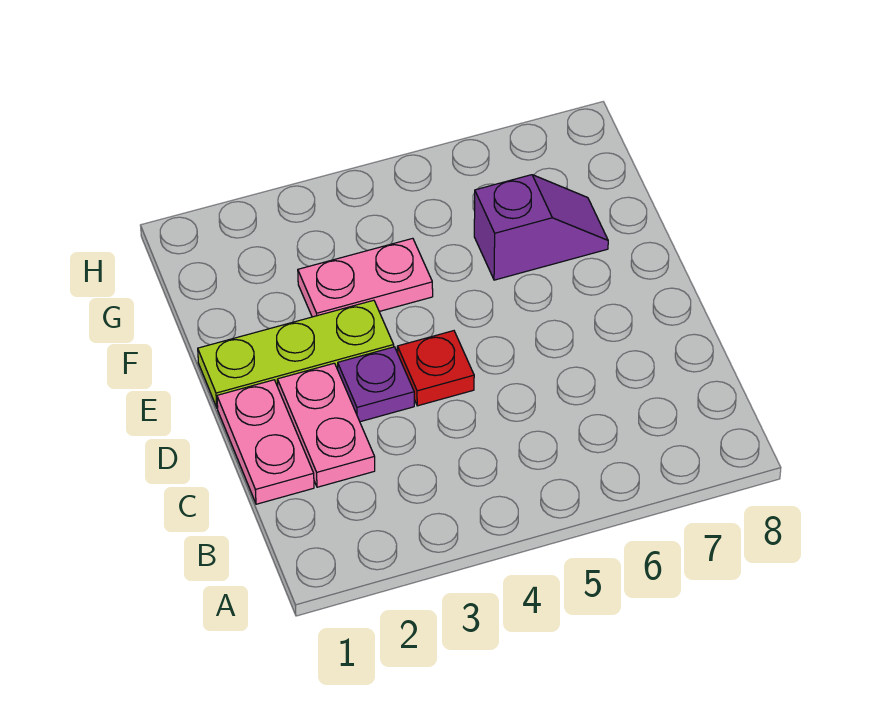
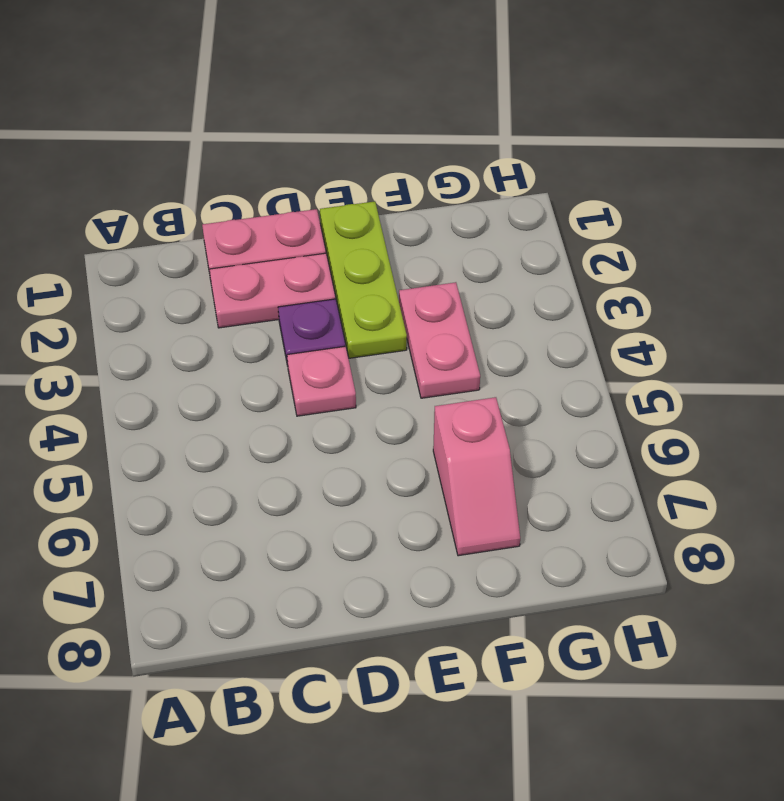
red 1x1 plate [397,331,474,406] -> pink 1x1 plate [287,346,356,416]
purple 1x2 slope [474,175,608,280] -> pink 1x2 slope [433,397,520,556]

